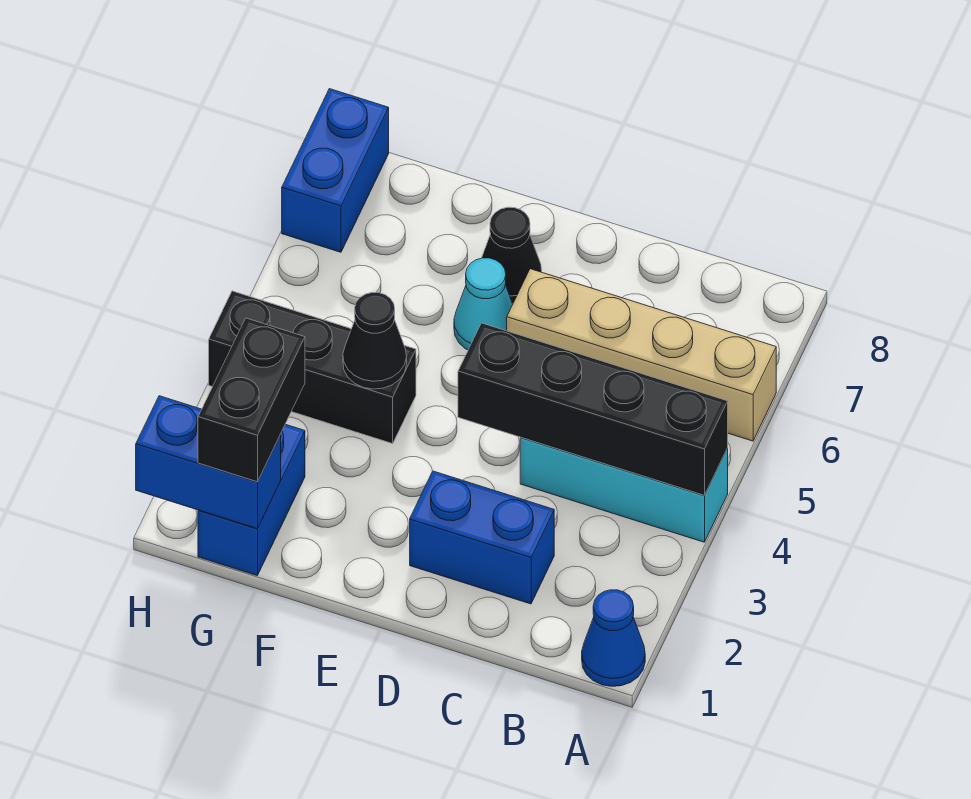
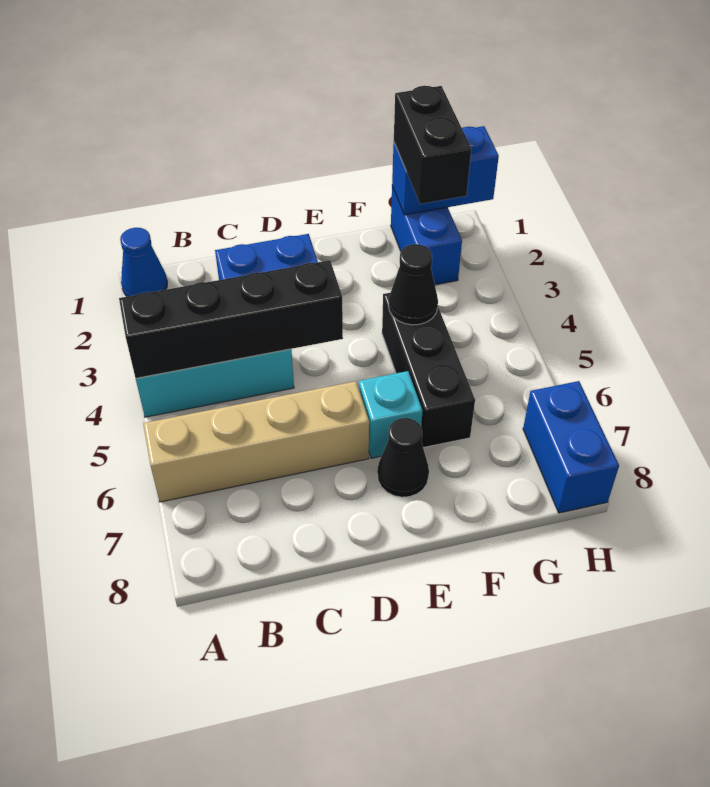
cyan 1x1 cone [454,258,513,350] -> cyan 1x1 brick [359,371,423,458]
black 1x3 brick [209,291,416,444] -> black 1x3 brick turned to [382,293,475,448]

